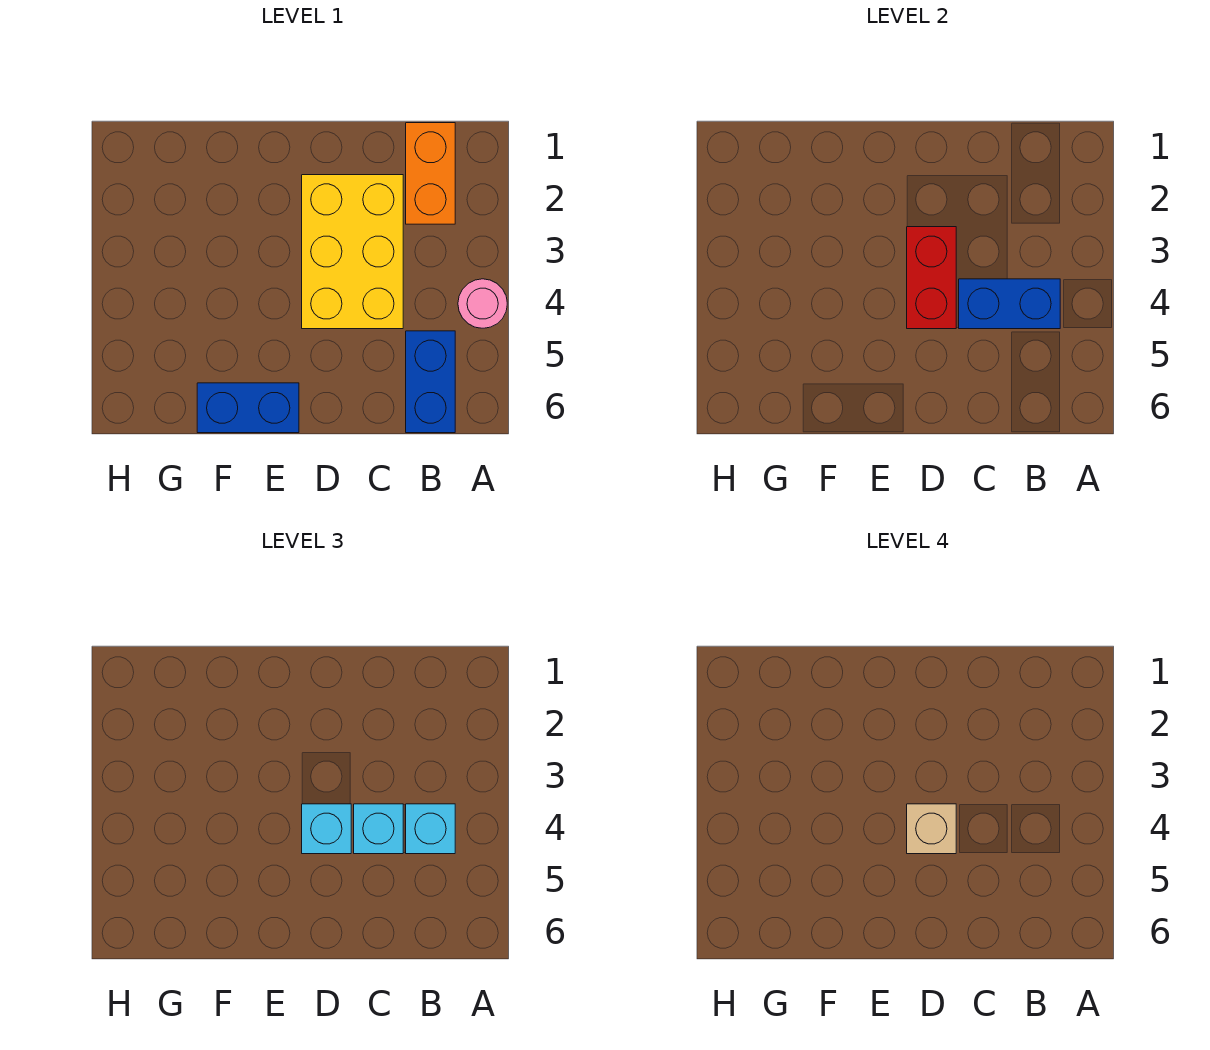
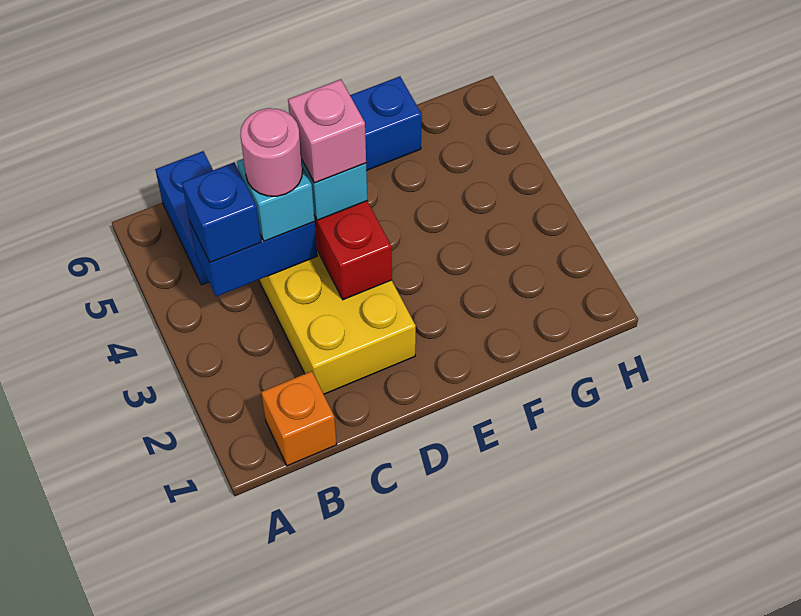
pink 1x1 round brick [458,279,507,328] -> pink 1x1 round brick moved to [240,108,303,196]
orange 1x2 brick [406,123,455,224] -> orange 1x1 brick [261,371,337,466]
cyan 1x1 brick [406,804,455,854] -> blue 1x1 brick [182,163,261,263]
tan 1x1 brick [907,804,956,854] -> pink 1x1 brick [288,79,366,183]

